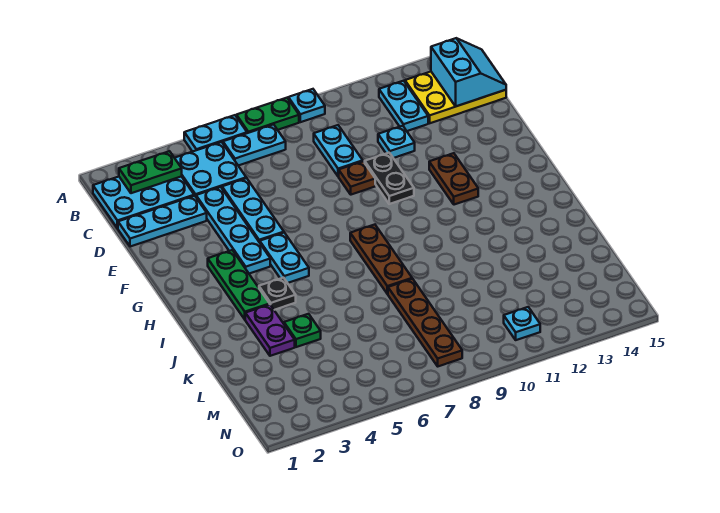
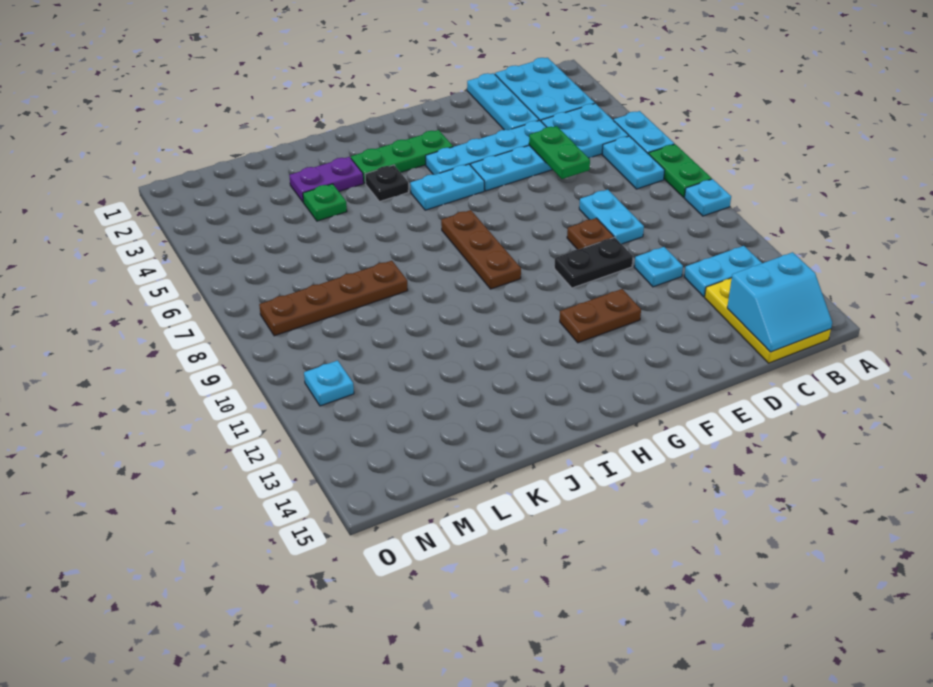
green 1x2 plate [119,151,182,193] -> green 1x2 plate moved to [529,126,590,179]
cyan 1x2 plate [314,125,363,177] -> cyan 1x2 plate turned to [579,190,644,244]
brown 1x3 plate [350,225,412,294] -> brown 1x3 plate turned to [441,210,521,289]

